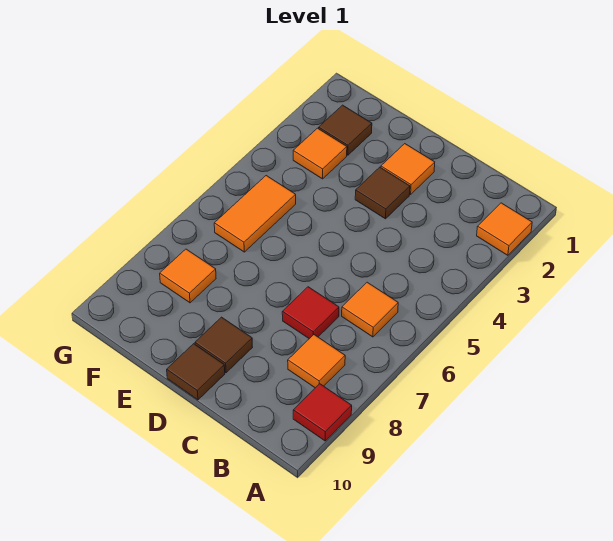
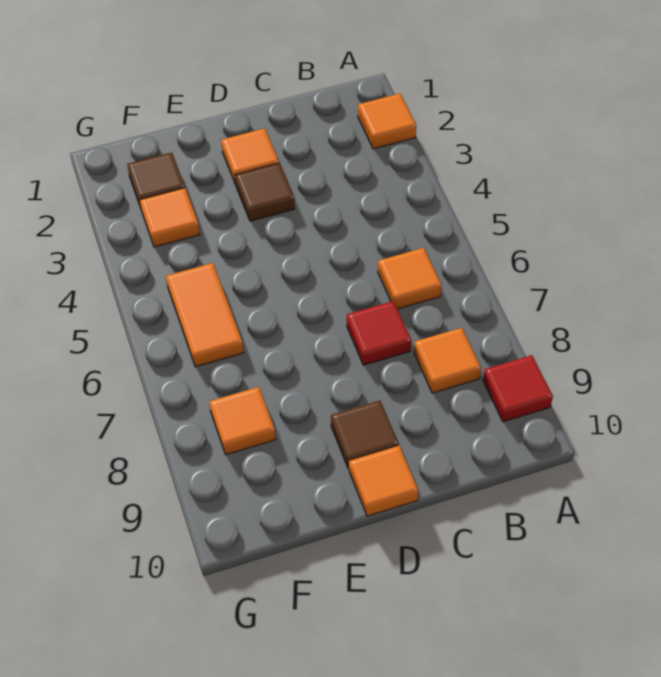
brown 1x1 tile [167,344,225,400] -> orange 1x1 tile [349,446,418,516]

